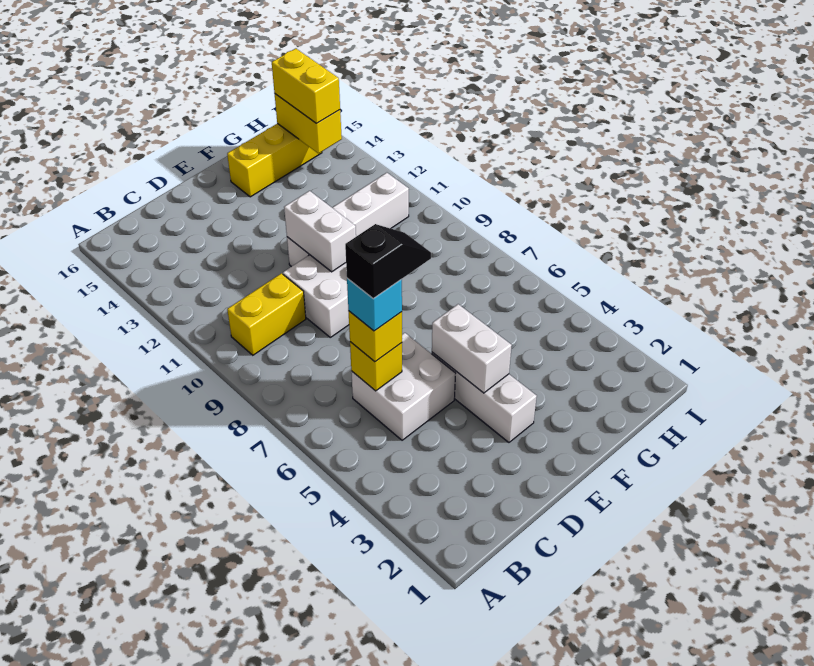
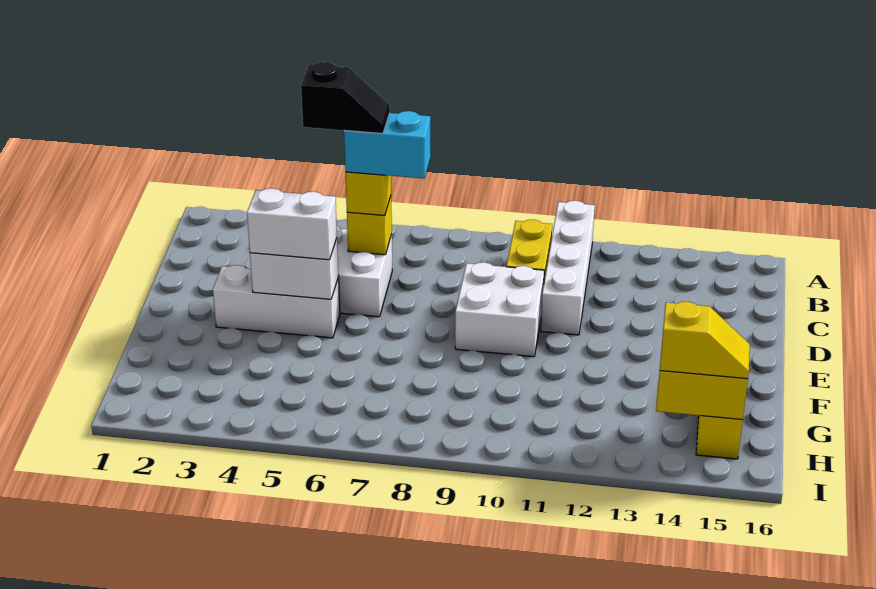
cyan 1x1 brick [347,278,402,331] -> cyan 1x2 brick [344,111,431,178]
black 1x2 slope [345,224,431,299] -> black 1x2 slope turned to [301,62,390,134]
white 1x2 brick [284,191,356,272] -> white 1x2 brick moved to [247,188,337,260]
white 1x4 brick [287,173,409,267] -> white 1x4 brick moved to [541,201,595,335]
yellow 1x2 brick [272,48,340,124] -> yellow 1x2 slope [660,302,750,379]

